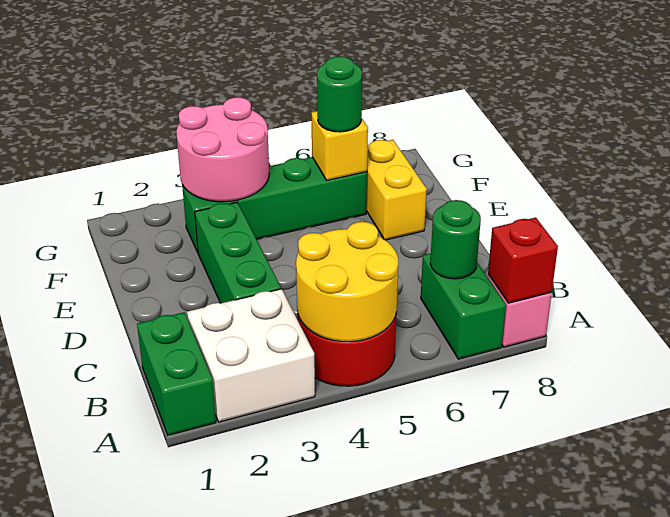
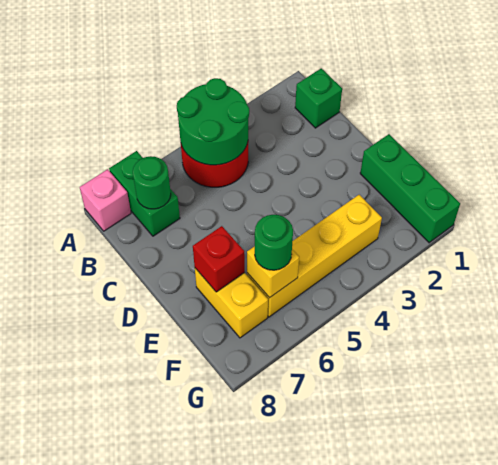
green 1x2 brick [137,312,216,435] -> green 1x1 brick [295,68,342,128]
white 2x2 brick [187,289,315,422] -> none
yellow 2x2 round brick [296,222,398,342] -> green 2x2 round brick [177,78,249,165]
red 1x1 brick [488,217,558,303] -> red 1x1 brick moved to [193,226,245,292]
green 1x3 brick [195,202,281,303] -> green 1x3 brick moved to [360,134,460,243]
green 1x4 brick [182,157,367,252] -> yellow 1x4 brick [247,195,382,317]
pink 2x2 round brick [176,97,269,202] -> none

